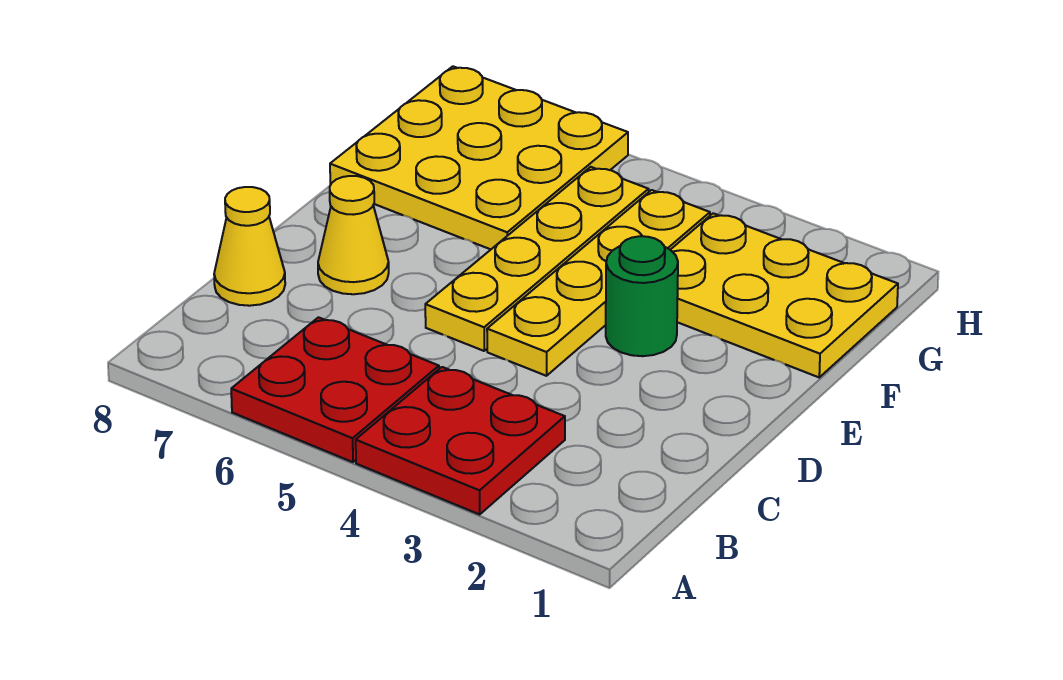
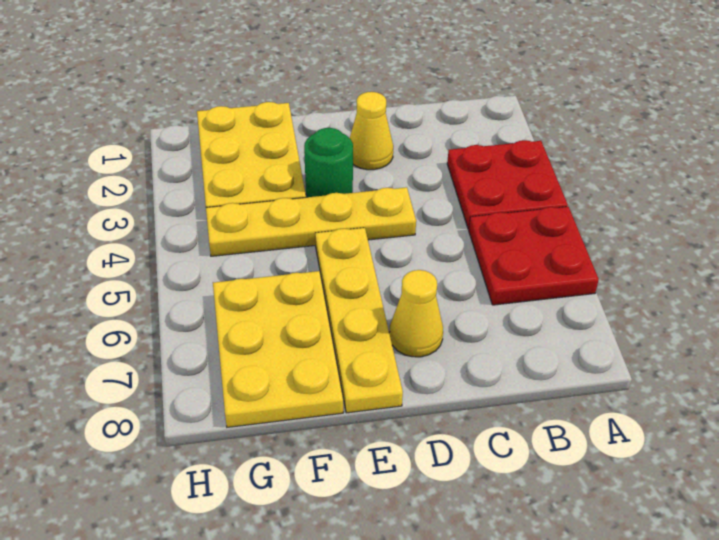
yellow 1x1 cone [214,187,285,306] -> yellow 1x1 cone moved to [350,92,393,170]
yellow 1x4 plate [425,167,649,351] -> yellow 1x4 plate turned to [315,228,403,413]
yellow 3x3 plate [330,66,628,249] -> yellow 2x3 plate [213,271,343,427]

